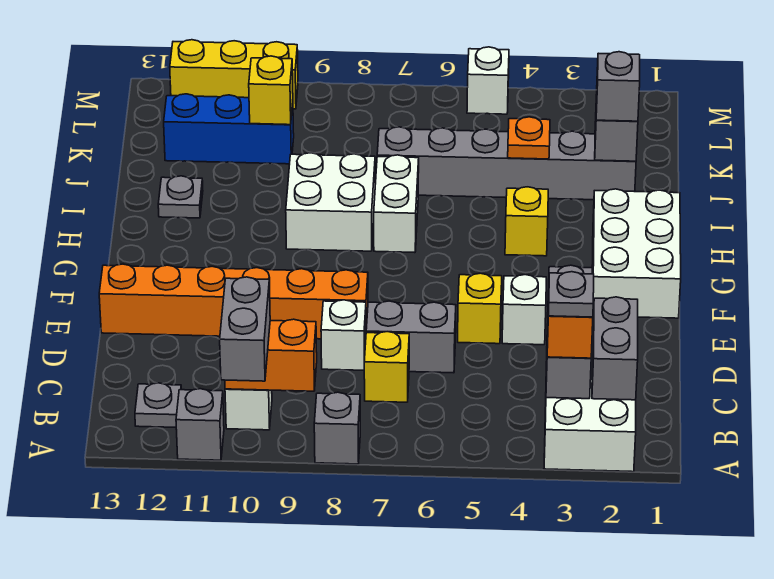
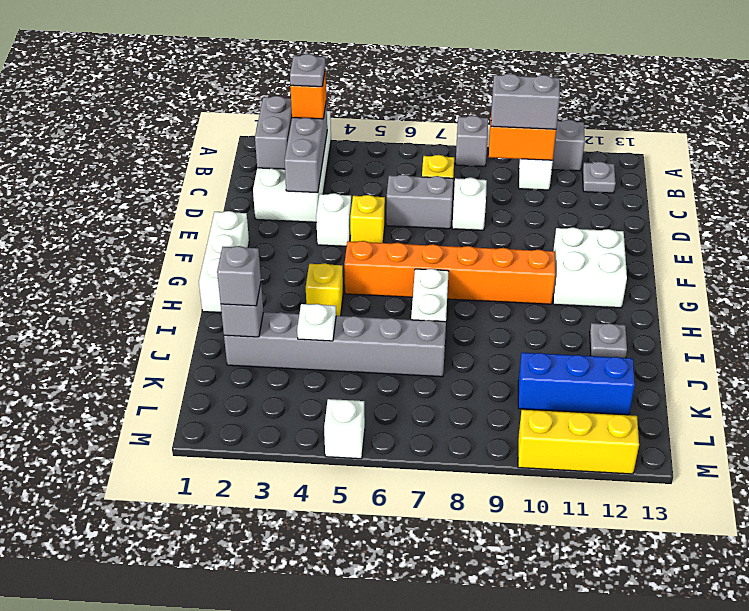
grey 1x2 brick [220,277,270,381] -> grey 1x2 brick turned to [491,74,560,129]
orange 1x6 brick [99,264,368,339] -> orange 1x6 brick moved to [344,241,555,304]
white 2x3 brick [592,189,681,318] -> white 1x3 brick [199,211,249,312]
white 2x2 brick [286,153,375,251] -> white 2x2 brick moved to [553,227,627,308]
orange 1x1 plate [508,117,550,159] -> white 1x1 plate [297,304,336,341]
yellow 1x1 brick [249,56,293,125] -> none

